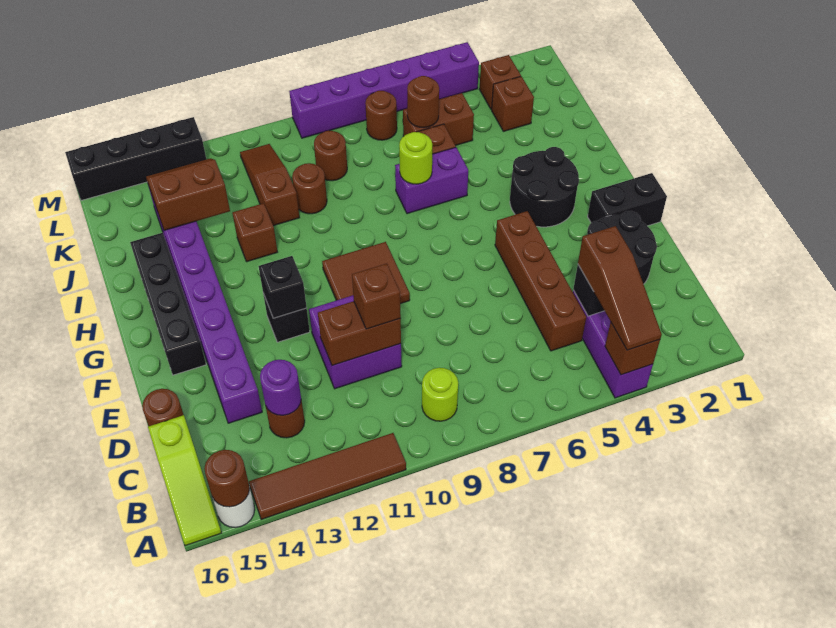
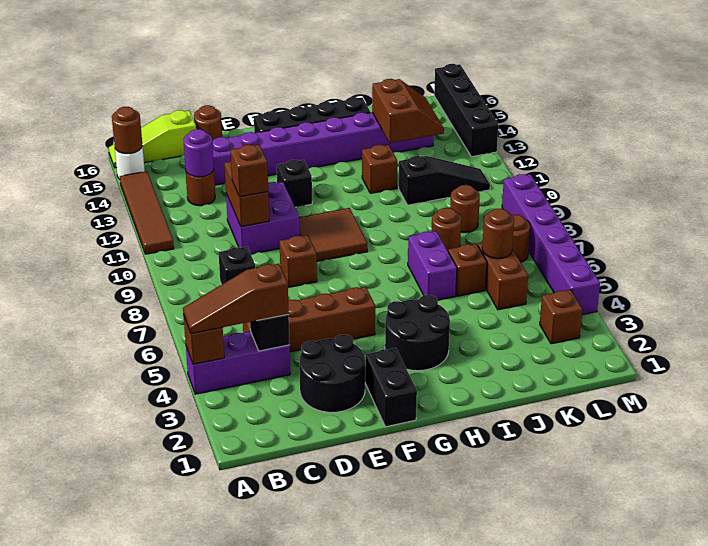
lime 1x1 round brick [422,368,458,421] -> none
black 1x1 brick [258,256,307,318] -> black 1x1 brick moved to [218,247,255,285]
lime 1x1 round brick [399,132,432,184] -> none
brown 1x1 round brick [292,163,327,214] -> brown 1x1 round brick moved to [431,208,461,251]
brown 1x3 slope [240,144,300,226] -> black 1x3 slope [399,156,490,205]
brown 1x1 brick [492,76,534,131] -> brown 1x1 brick moved to [279,235,317,287]

